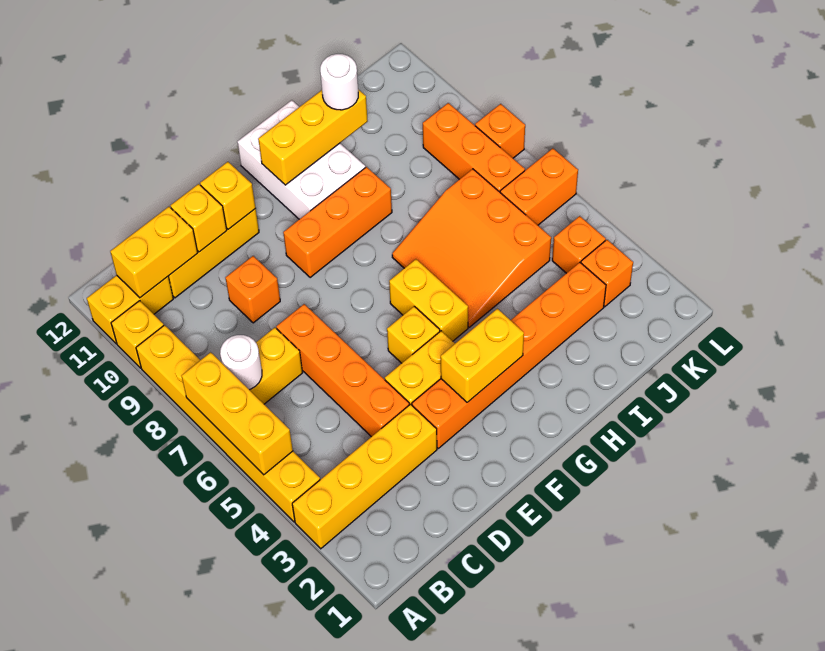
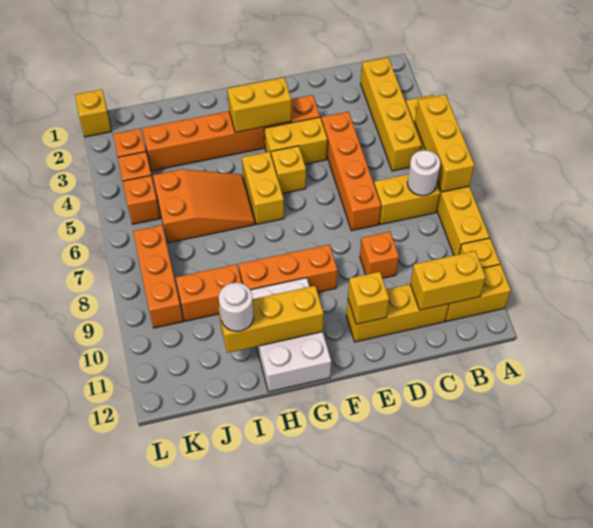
yellow 1x4 brick [292,404,437,549] -> yellow 1x4 brick turned to [361,57,422,171]
yellow 1x1 brick [171,184,227,252] -> yellow 1x1 brick moved to [75,89,112,137]
orange 3x3 slope [392,169,551,327] -> orange 2x3 slope [153,169,255,243]
orange 1x2 brick [500,148,578,225] -> orange 1x2 brick moved to [176,264,242,321]
orange 1x1 brick [475,104,525,158] -> orange 1x1 brick moved to [123,176,160,224]

